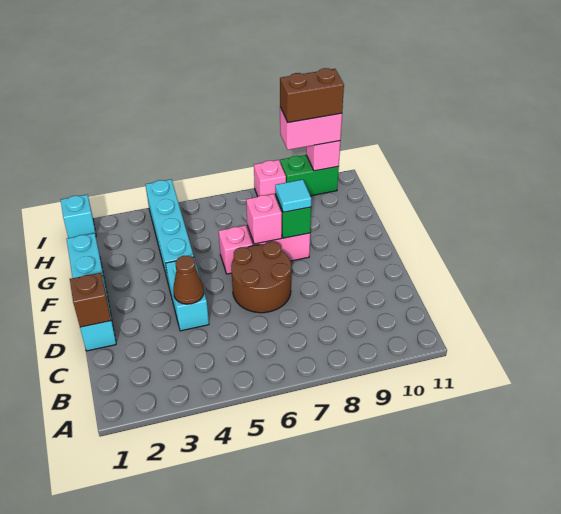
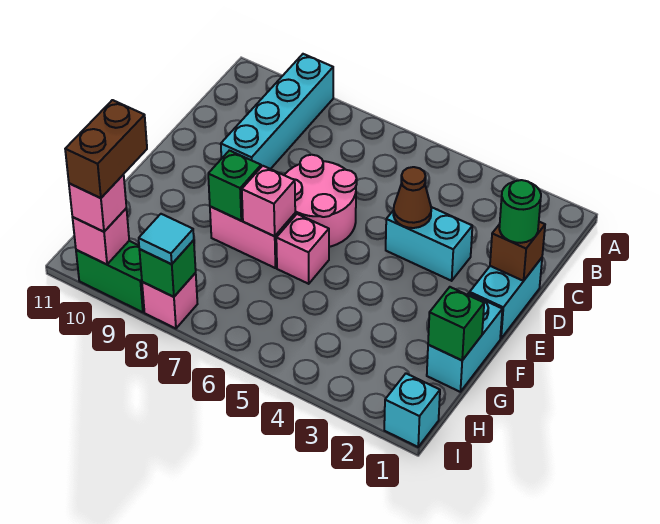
none -> green 1x1 round brick [499,180,541,243]
cyan 1x2 brick [166,257,209,331] -> cyan 1x2 brick turned to [386,207,472,281]
brown 2x2 round brick [231,242,291,313] -> pink 2x2 round brick [285,155,357,247]
cyan 1x4 brick [145,179,194,281] -> cyan 1x4 brick moved to [221,54,333,169]
cyan 1x1 tile [275,180,311,212] -> cyan 1x1 tile moved to [139,214,194,264]
none -> green 1x1 brick [428,287,484,360]
none -> green 1x1 brick [139,240,196,297]
pink 1x2 brick [280,107,342,150] -> pink 1x1 brick [69,175,126,232]
brown 1x2 brick [280,68,344,123] -> brown 1x2 brick turned to [65,100,147,198]

